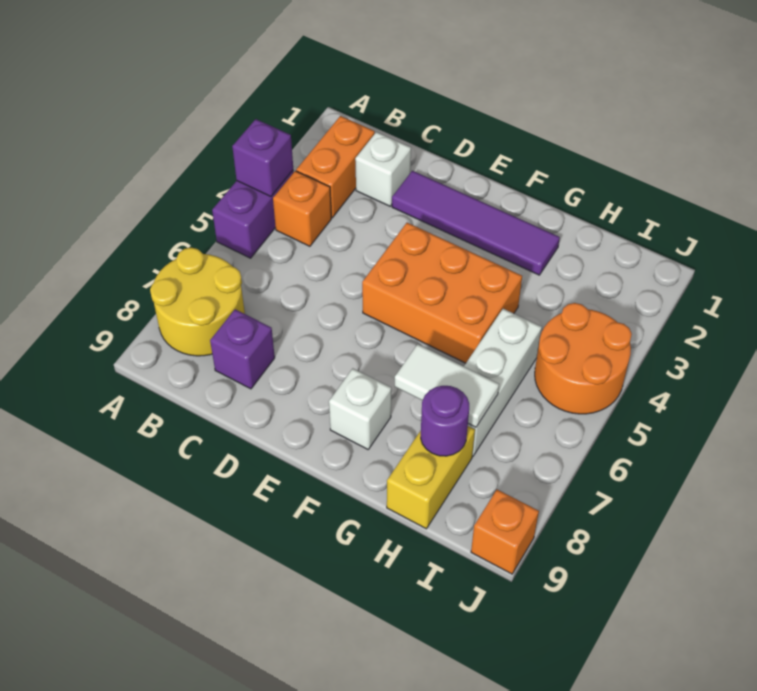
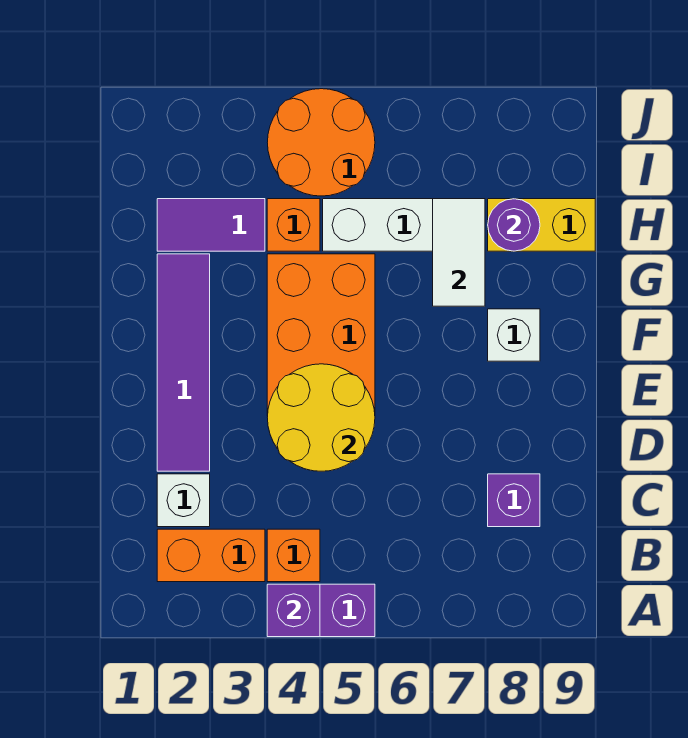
yellow 2x2 round brick [150,248,245,356] -> yellow 2x2 round brick moved to [267,364,375,471]
none -> purple 1x2 tile [157,199,265,251]
orange 1x1 brick [471,490,539,574] -> orange 1x1 brick moved to [267,199,320,251]

